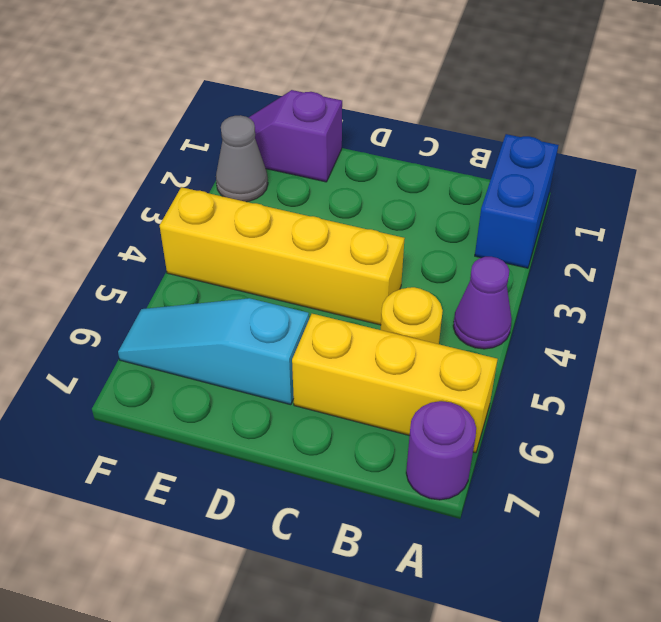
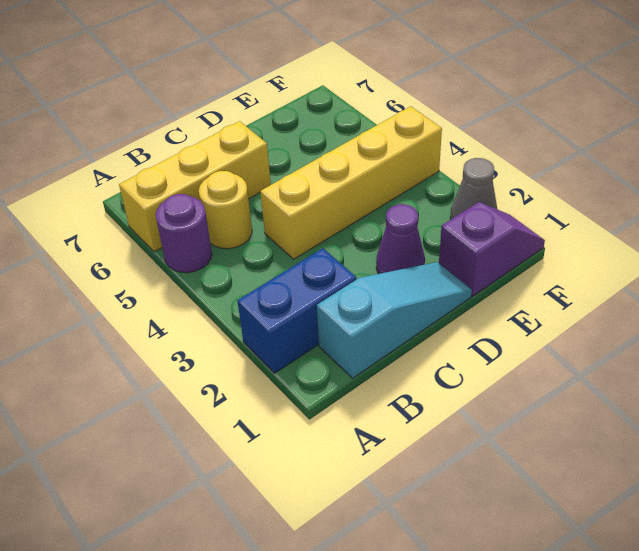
blue 1x2 brick [475,134,558,268] -> blue 1x2 brick turned to [237,248,356,373]
purple 1x1 cone [453,257,512,349] -> purple 1x1 cone moved to [376,204,425,274]
purple 1x1 round brick [406,401,476,500] -> purple 1x1 round brick moved to [156,194,212,273]
cyan 1x3 slope [118,298,309,405] -> cyan 1x3 slope moved to [317,262,472,378]

